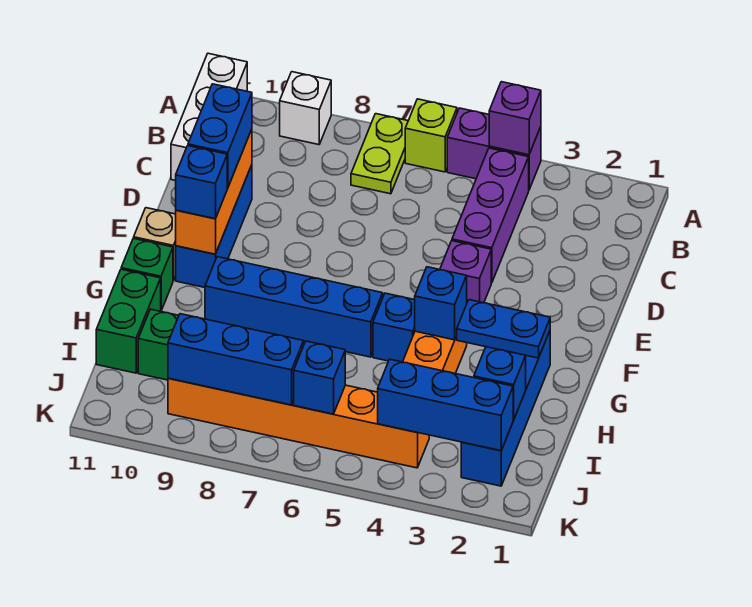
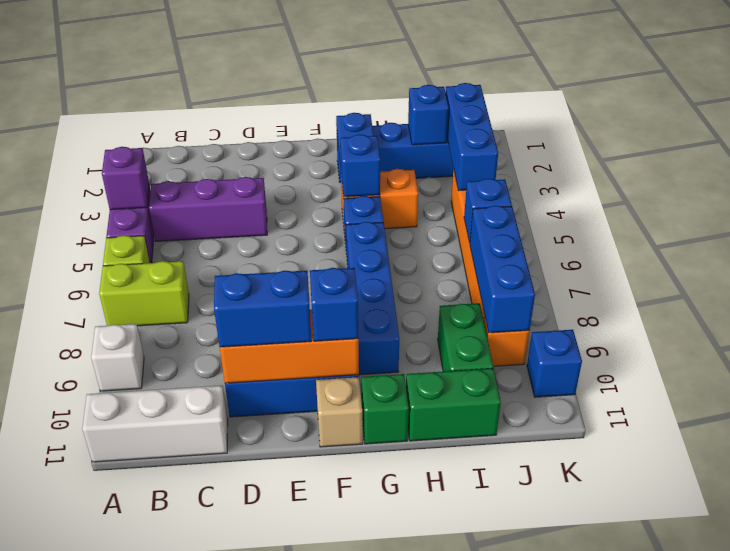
lime 1x2 plate [351,114,408,194] -> lime 1x2 brick [99,261,189,326]
purple 1x1 brick [440,241,491,303] -> none
none -> blue 1x1 brick [527,330,582,397]

